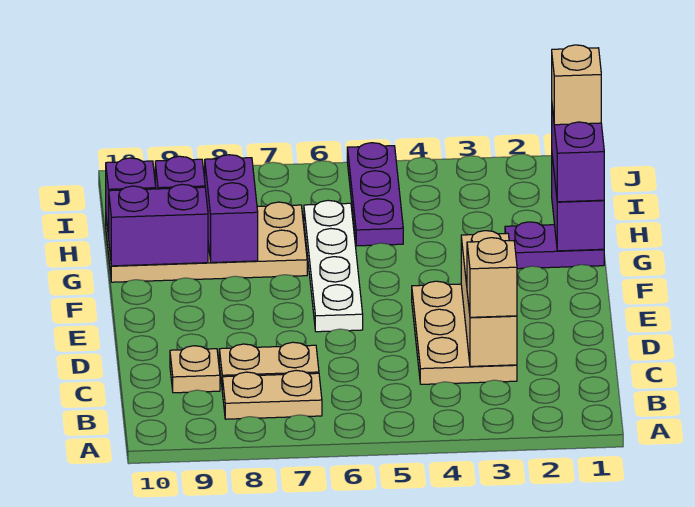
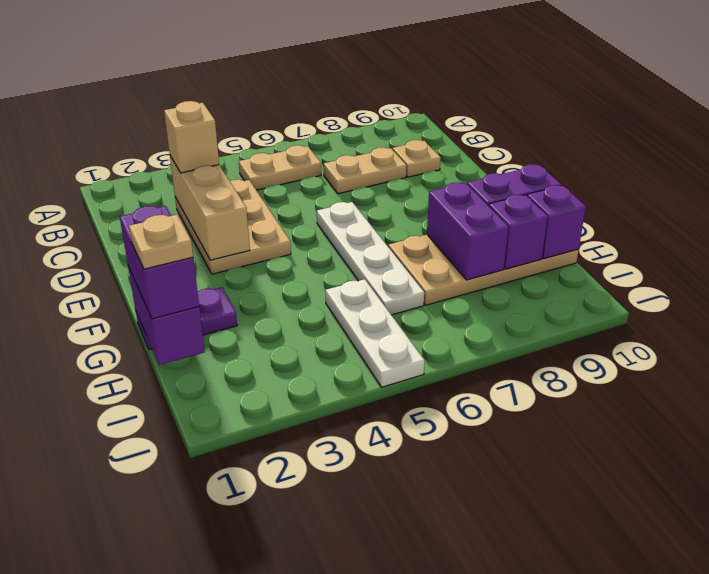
tan 1x2 plate [222,370,322,419] -> tan 1x2 plate moved to [239,145,321,190]
tan 1x1 brick [552,45,601,125] -> tan 1x1 plate [129,215,193,269]
purple 1x3 plate [347,143,403,246] -> white 1x3 plate [325,279,425,387]

